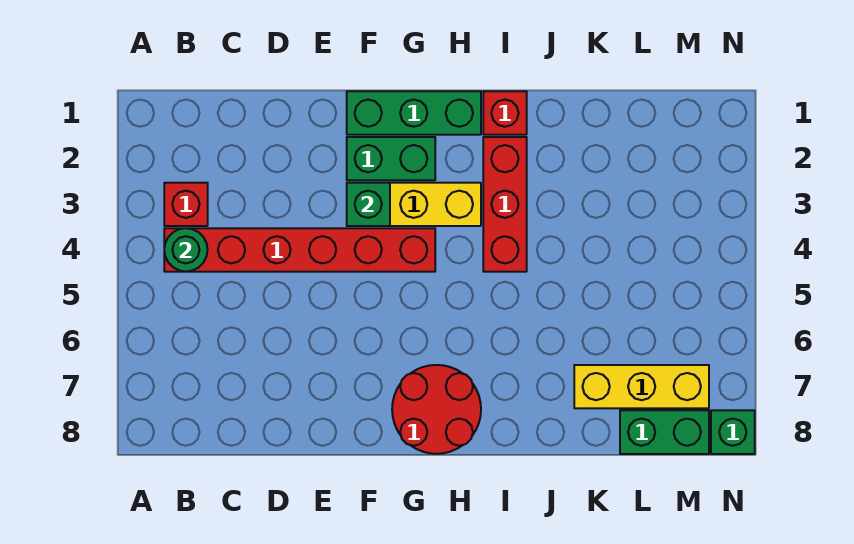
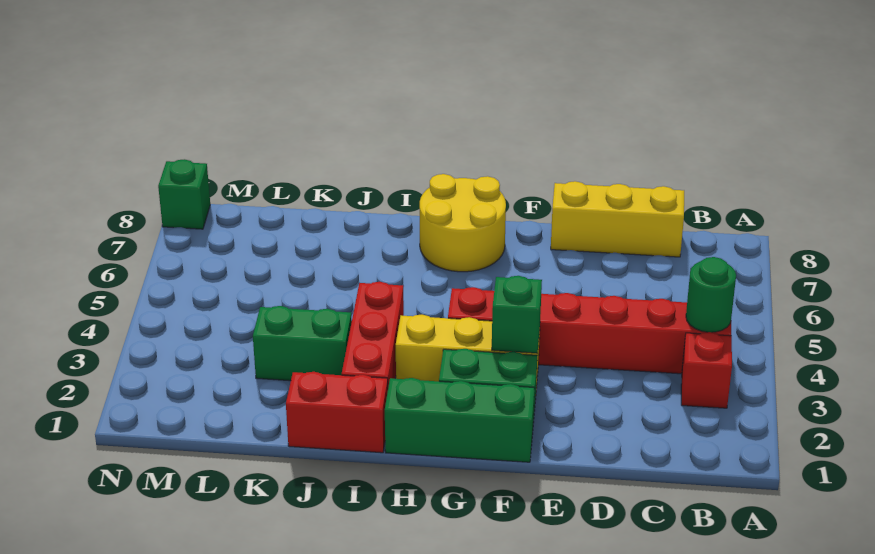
red 2x2 round brick [392,365,481,454] -> yellow 2x2 round brick [420,174,506,272]
red 1x1 brick [483,91,527,135] -> red 1x2 brick [286,372,388,453]
yellow 1x3 brick [574,365,709,408] -> yellow 1x3 brick moved to [551,181,684,257]
green 1x2 brick [620,410,709,454] -> green 1x2 brick moved to [253,306,352,381]

